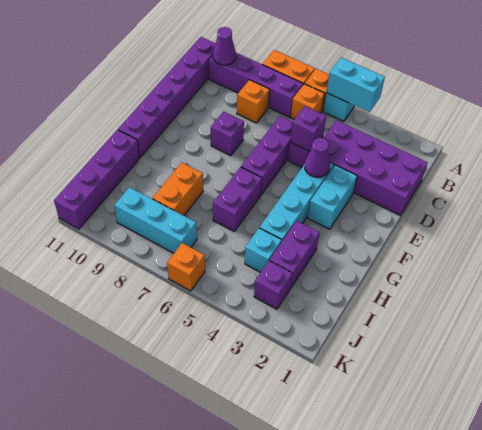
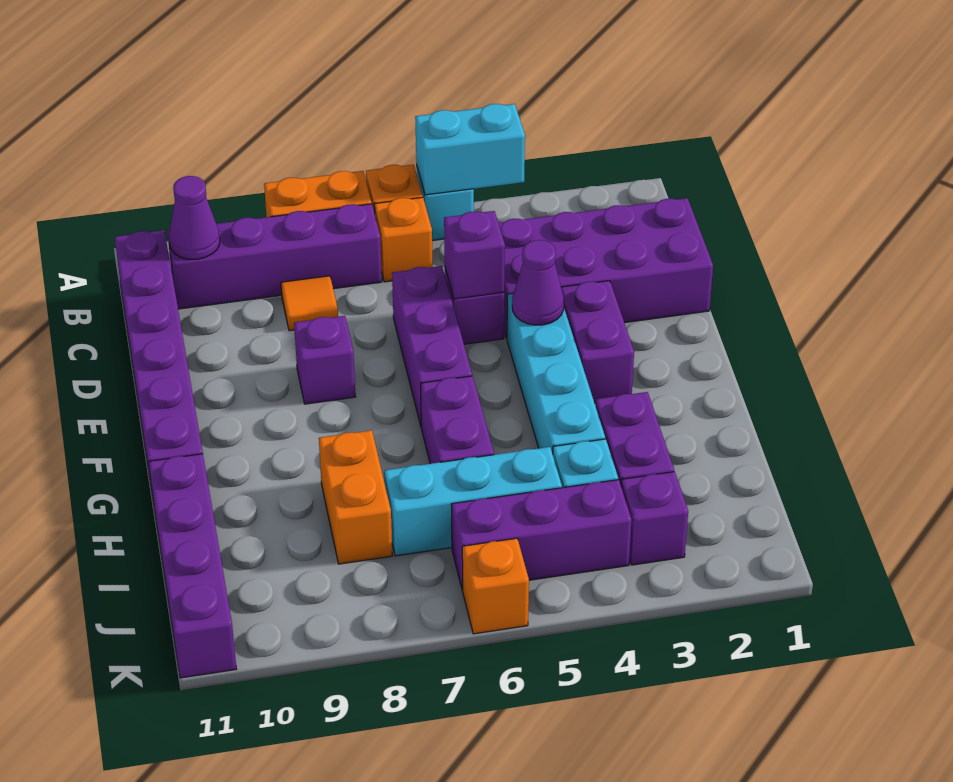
orange 1x1 brick [237,80,270,123] -> orange 1x1 tile [281,276,338,331]
cyan 1x2 brick [308,165,357,229] -> purple 1x2 brick [561,281,634,403]
none -> purple 1x3 brick [451,480,631,590]
cyan 1x3 brick [114,187,197,253] -> cyan 1x3 brick moved to [384,447,562,556]

